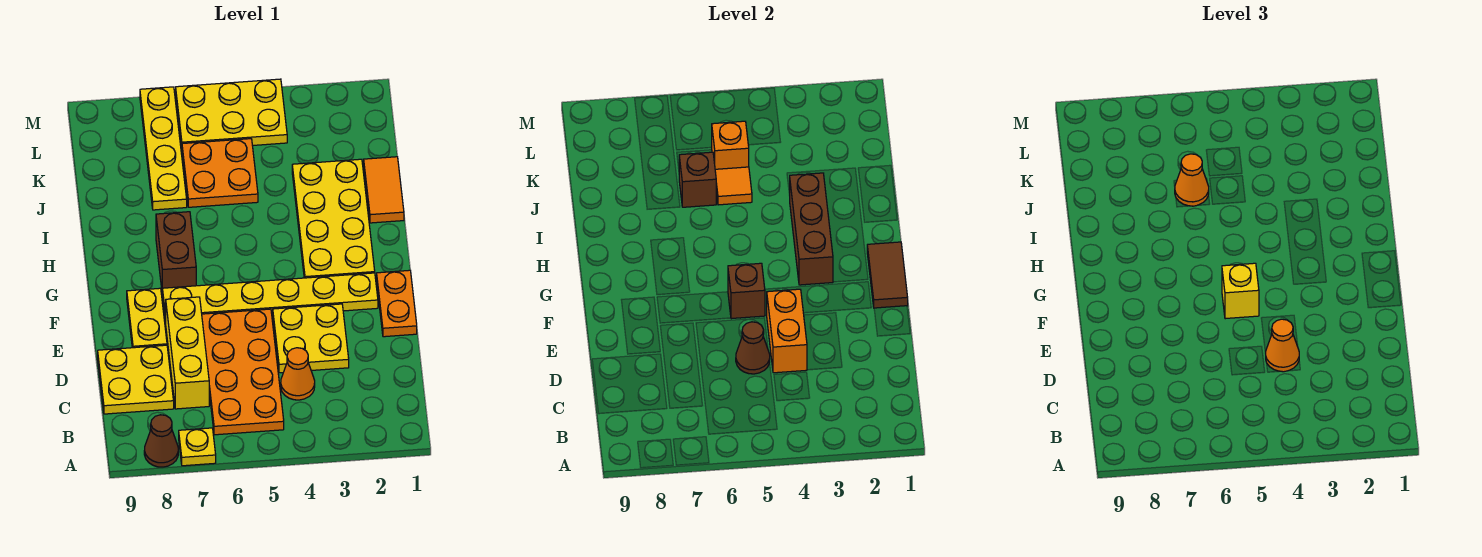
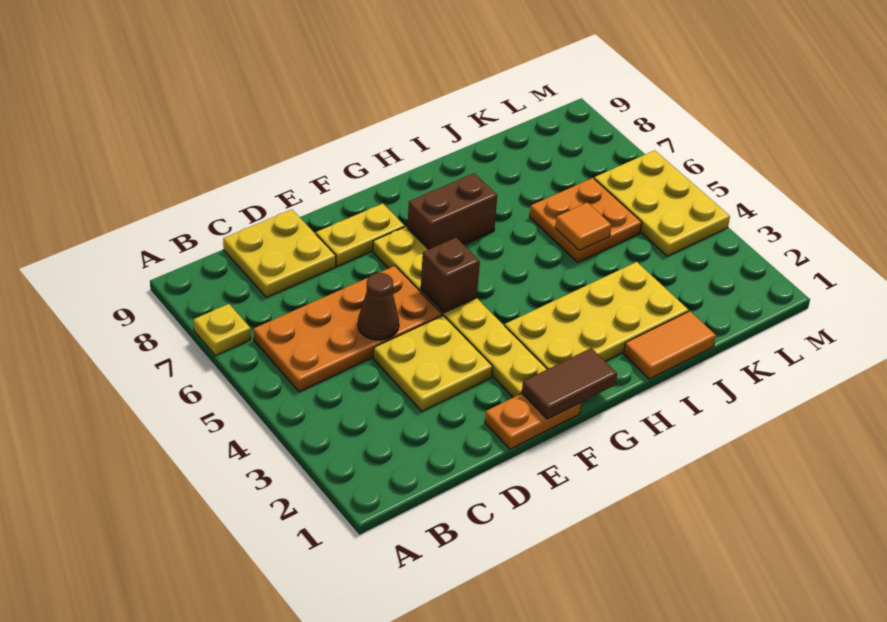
brown 1x1 cone [144,415,178,467] -> none
orange 1x1 cone [281,348,315,400] -> none
yellow 1x3 brick [166,297,209,409] -> none
orange 1x2 brick [766,289,807,373] -> none
orange 1x1 cone [1266,319,1299,372] -> none
yellow 1x1 brick [1222,263,1259,319] -> none
brown 1x3 brick [789,173,833,285] -> none
brown 1x1 brick [679,152,717,207] -> none
orange 1x1 cone [1175,154,1209,206] -> none
yellow 1x4 plate [140,87,187,210] -> none
orange 1x1 brick [711,121,749,169] -> none

